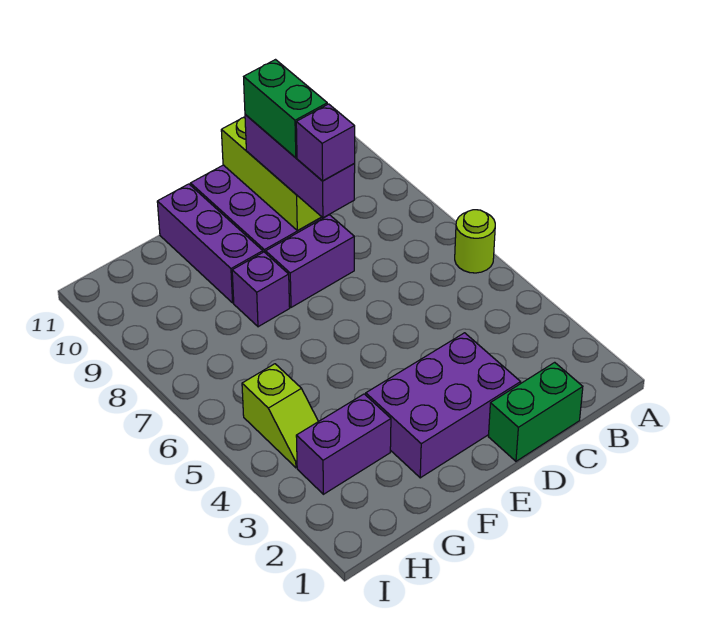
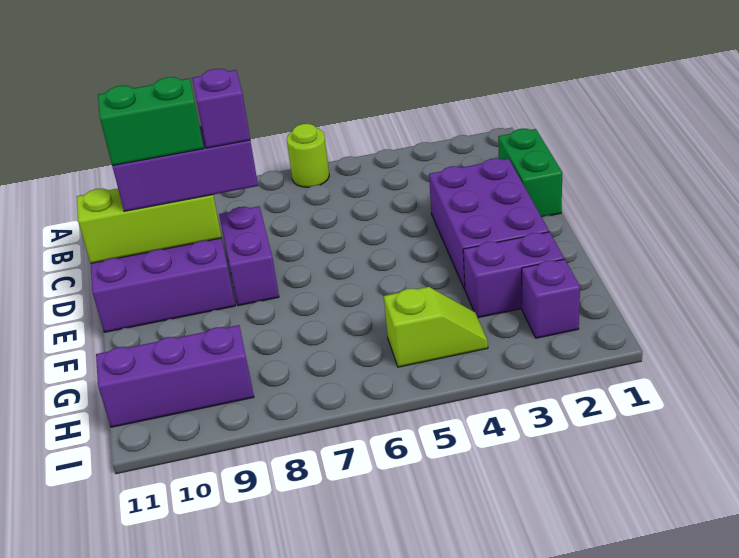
purple 1x1 brick [232,252,290,327] -> purple 1x1 brick moved to [522,259,580,338]
purple 1x3 brick [157,184,263,303] -> purple 1x3 brick moved to [96,325,254,427]
purple 1x2 brick [296,394,391,494] -> purple 1x2 brick turned to [463,232,564,318]

